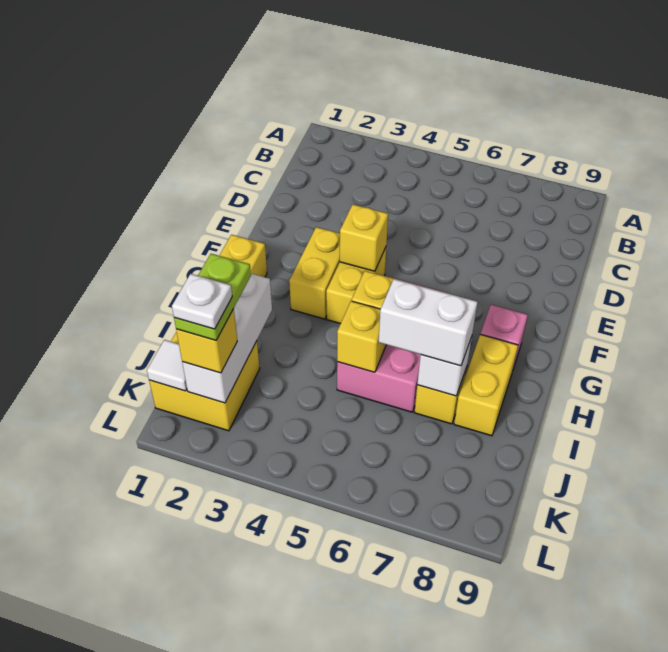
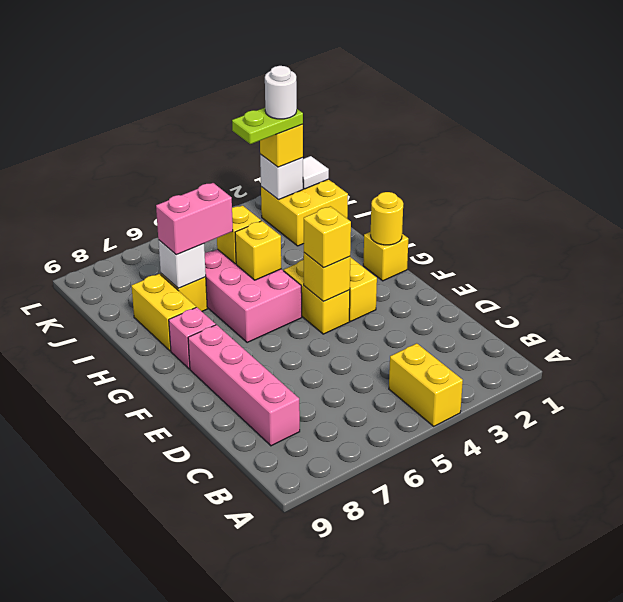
none -> yellow 1x2 brick [389,343,463,426]
none -> pink 1x4 brick [188,325,300,446]
none -> yellow 1x1 brick [304,206,351,268]
none -> yellow 1x1 round brick [371,192,403,245]
white 1x3 brick [182,274,272,403] -> white 1x1 brick [260,154,303,200]
white 1x2 brick [379,279,478,366] -> pink 1x2 brick [156,183,233,255]
lime 1x2 plate [174,254,251,340] -> lime 1x2 plate turned to [232,108,303,144]
white 1x1 plate [172,274,232,329] -> white 1x1 round brick [265,66,297,119]

